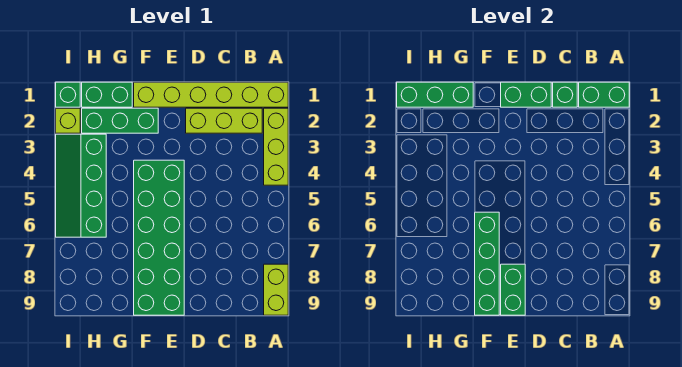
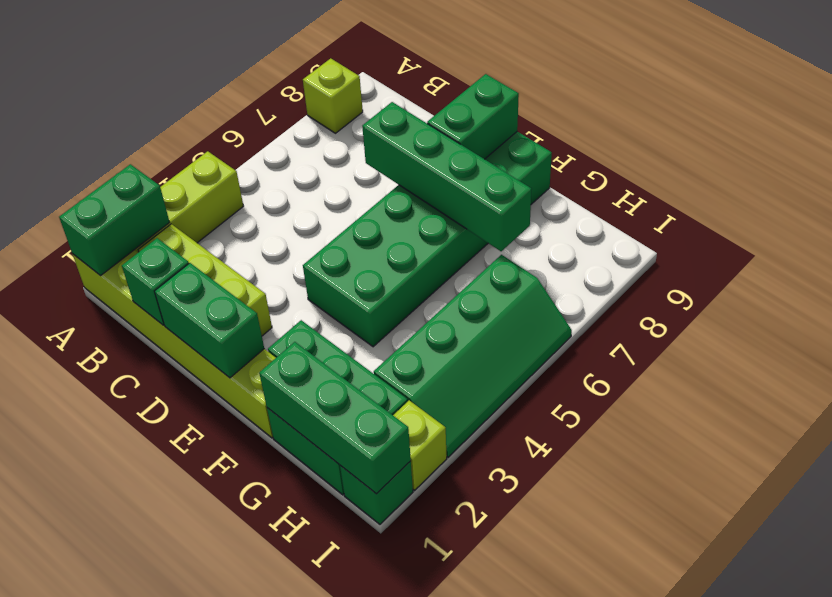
green 1x2 brick [579,82,629,107] -> green 1x2 brick turned to [59,164,170,276]
lime 1x2 brick [264,264,288,315] -> lime 1x1 brick [303,58,363,133]
green 1x4 brick [475,212,499,315] -> green 1x4 brick turned to [362,102,531,251]

